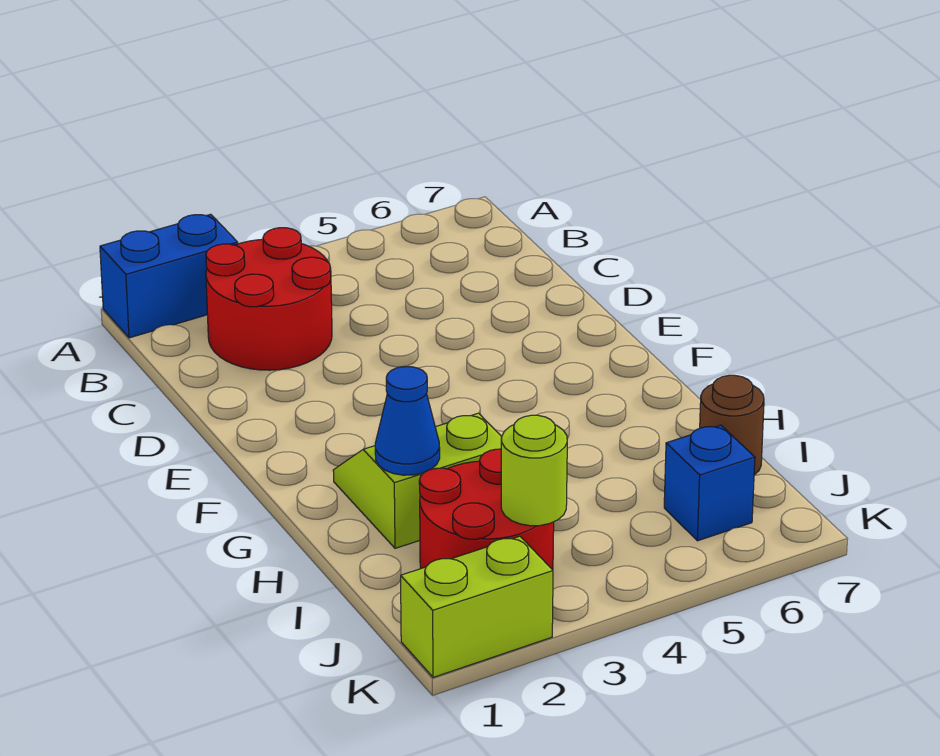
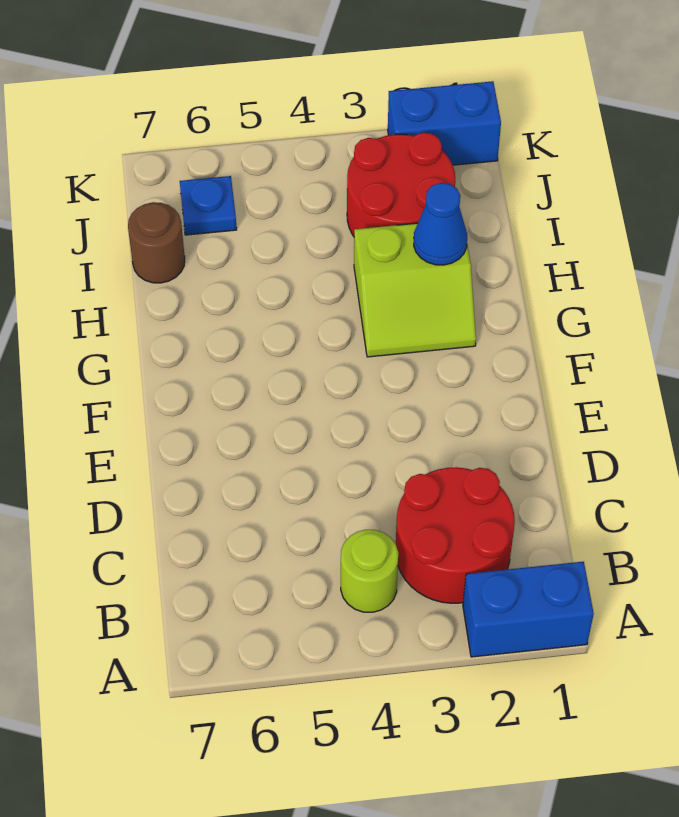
lime 1x1 round brick [501,415,567,526] -> lime 1x1 round brick moved to [341,530,398,612]
blue 1x1 brick [664,425,755,541] -> blue 1x1 plate [180,176,237,235]
lime 1x2 brick [401,536,553,677] -> blue 1x2 brick [388,81,501,165]

